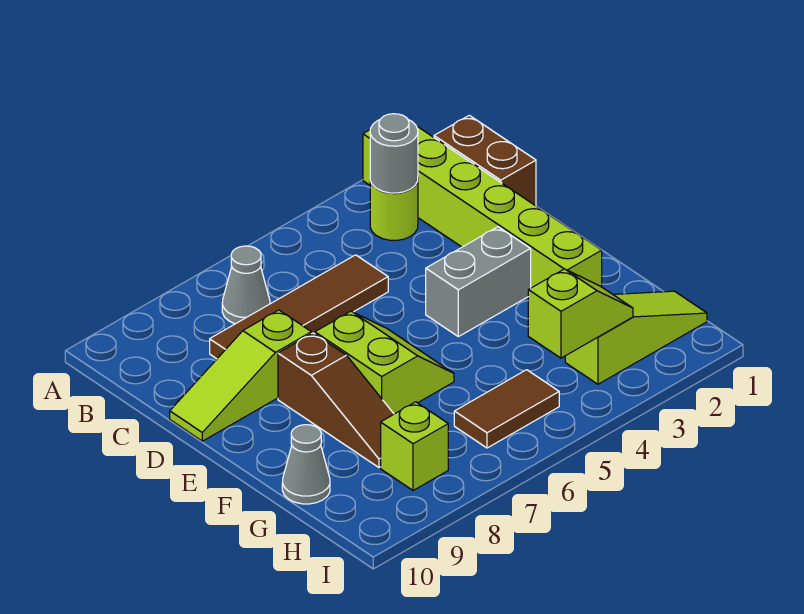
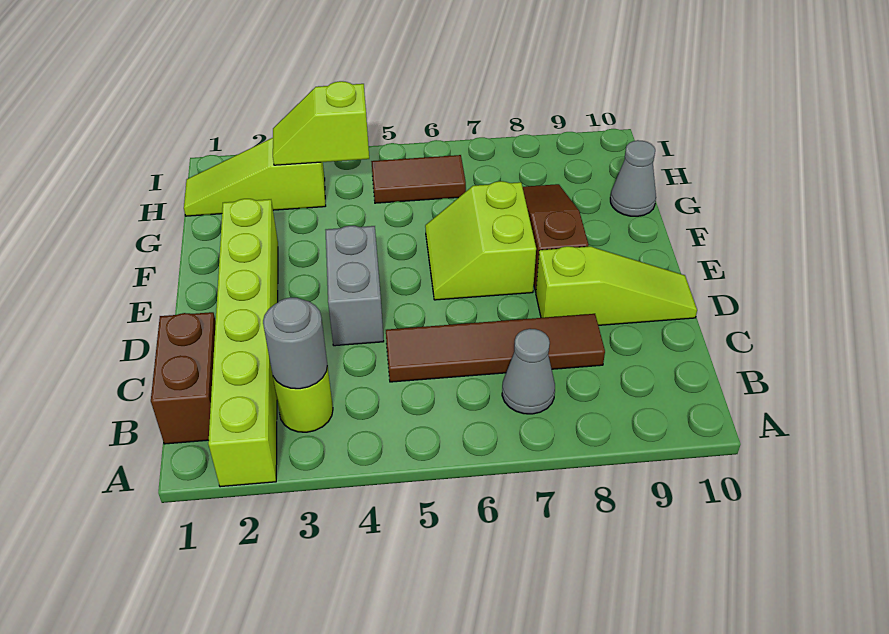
grey 1x2 brick [426,227,531,337] -> grey 1x2 brick turned to [326,226,384,346]
lime 1x1 brick [381,402,448,491] -> none

